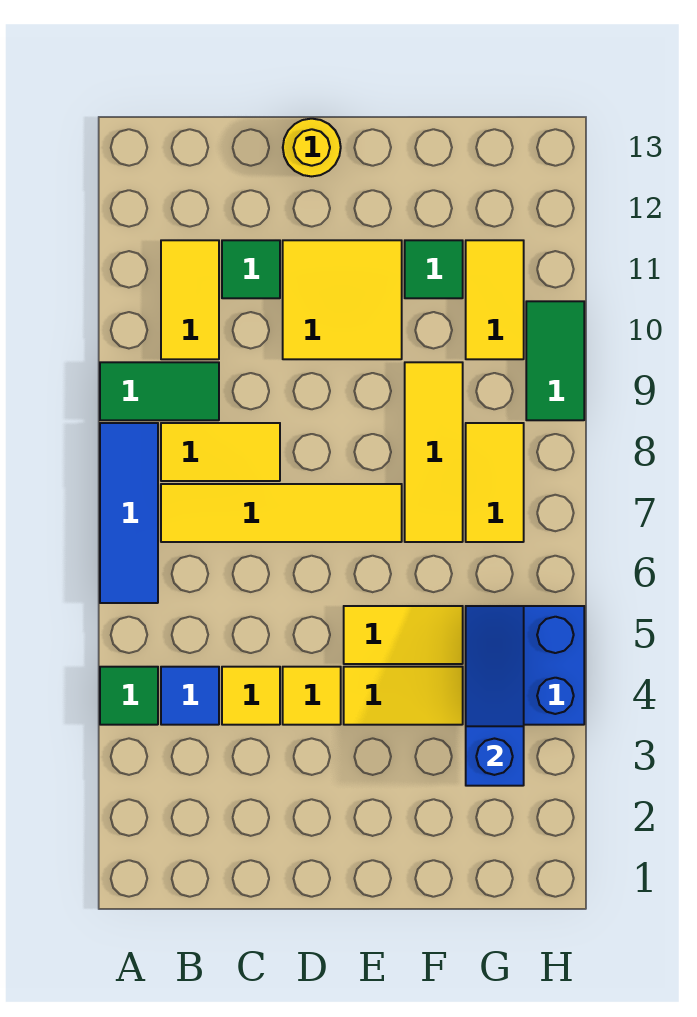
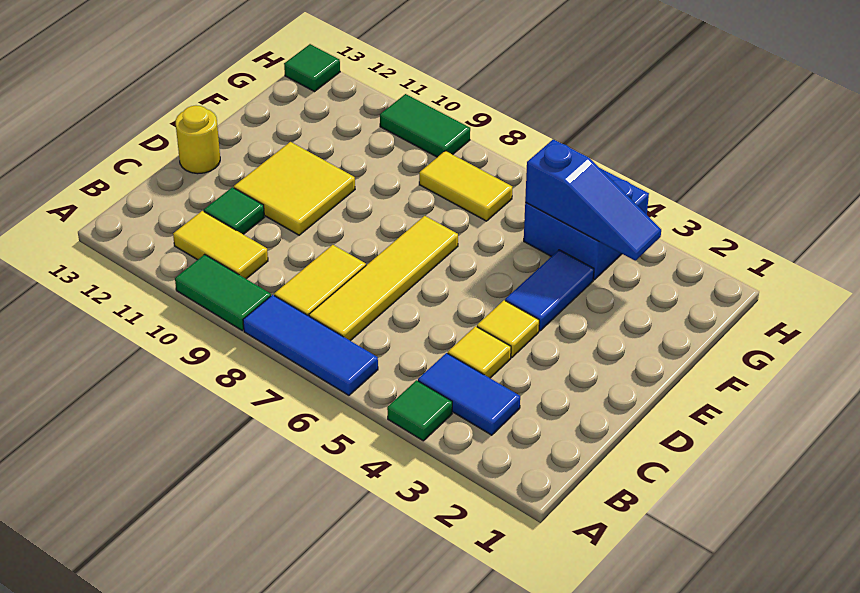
green 1x2 tile [100,362,219,420] -> green 1x2 tile turned to [175,254,271,331]
blue 1x1 tile [161,667,219,725] -> blue 1x2 tile [418,353,520,435]
yellow 1x2 tile [344,667,463,725] -> blue 1x2 tile [505,250,594,331]
yellow 1x2 tile [344,606,463,664] -> none
yellow 1x3 tile [405,362,463,542] -> none
green 1x1 tile [405,240,463,298] -> green 1x1 tile moved to [284,44,340,92]
blue 1x3 slope [466,606,524,786] -> blue 1x3 slope turned to [525,139,661,261]
yellow 1x2 tile [466,240,524,359] -> none

